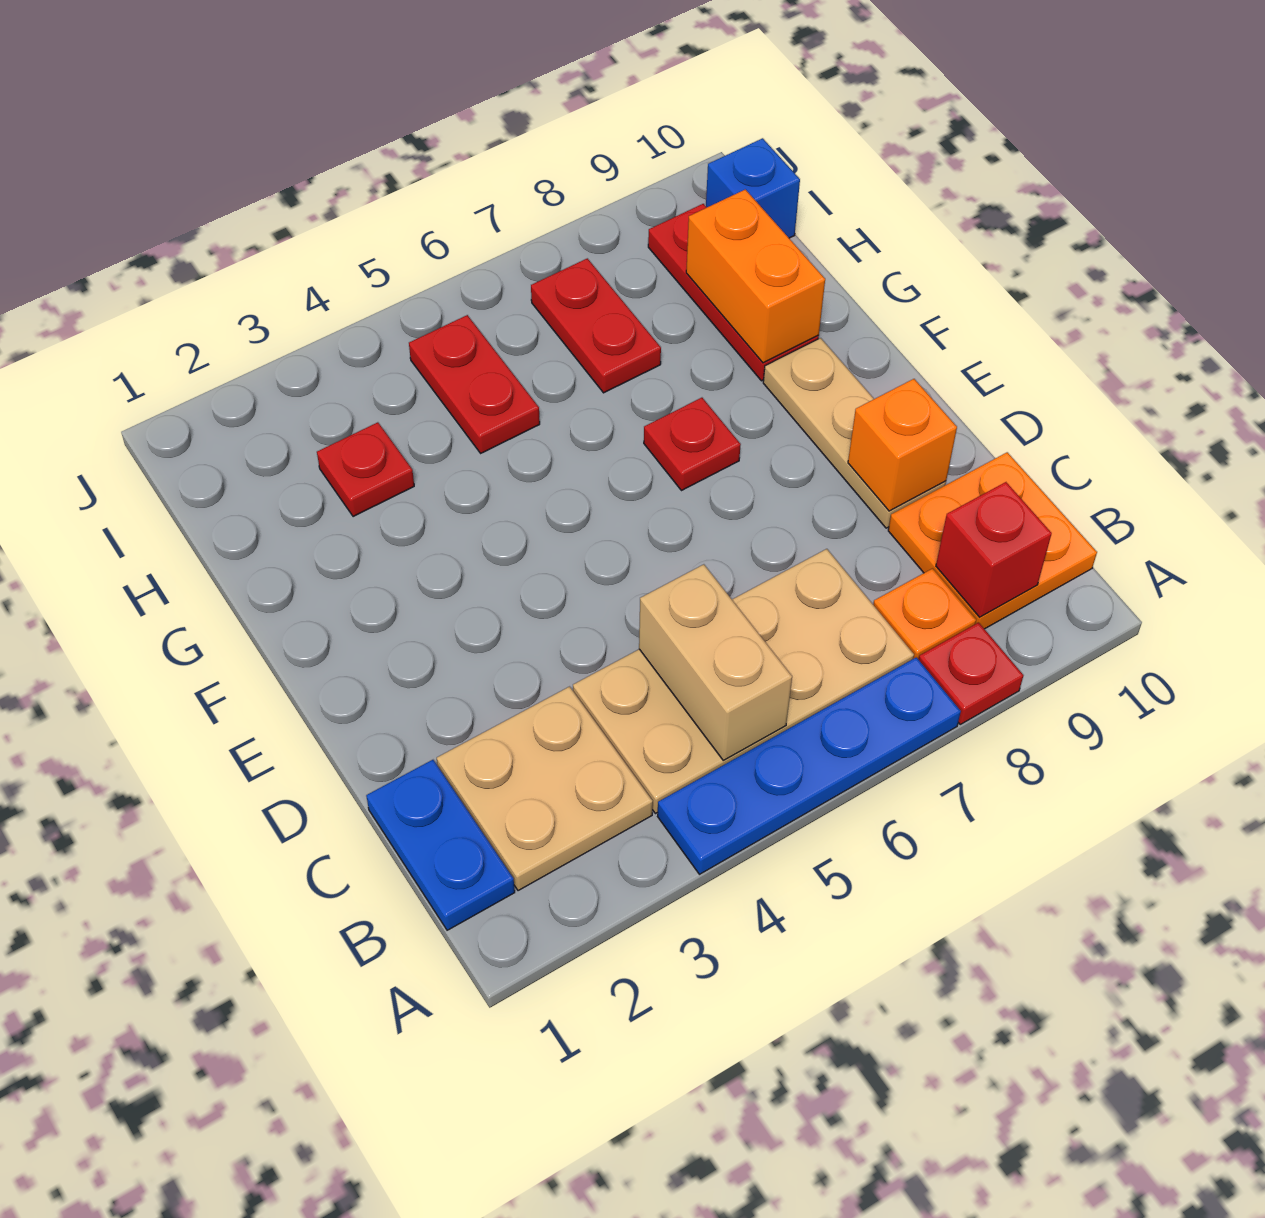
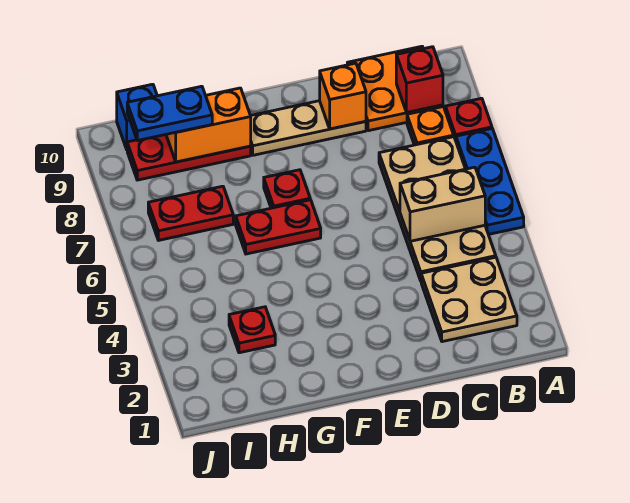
blue 1x4 plate [658,657,961,874] -> blue 1x3 plate [456,129,524,235]
blue 1x2 plate [366,760,515,930] -> blue 1x2 plate moved to [127,86,212,141]
red 1x2 plate [409,315,540,453] -> red 1x2 plate moved to [236,200,321,254]

